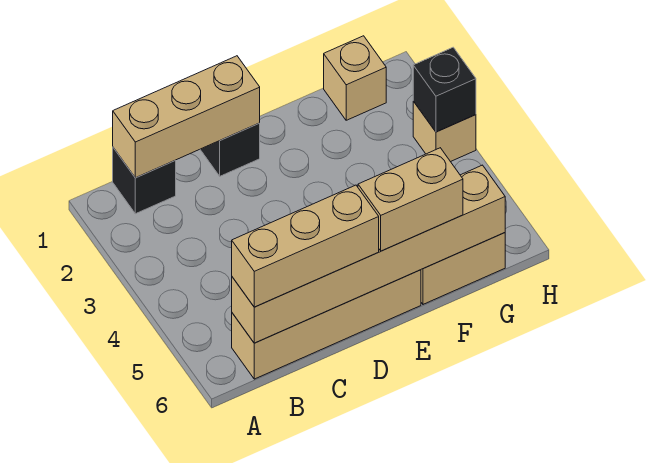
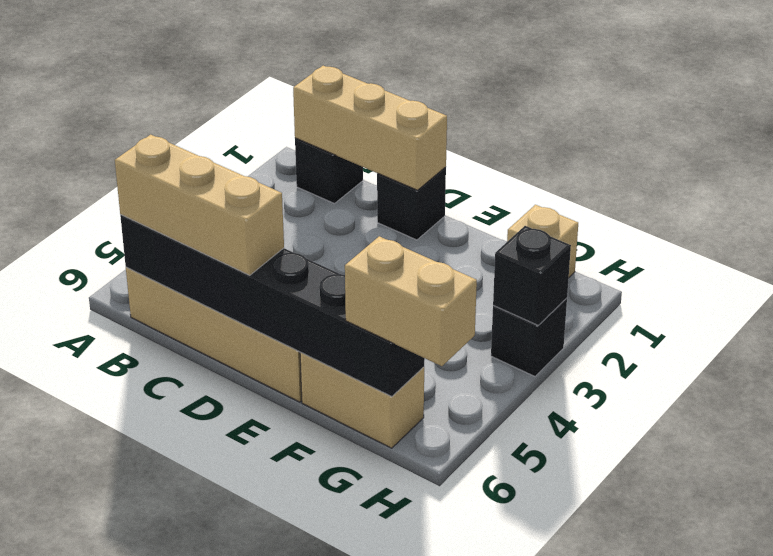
tan 1x6 brick [232,165,505,343] -> black 1x6 brick [120,215,425,397]
tan 1x2 brick [358,148,463,251] -> tan 1x2 brick moved to [345,236,477,366]
tan 1x1 brick [413,101,476,162] -> black 1x1 brick [491,298,567,376]

